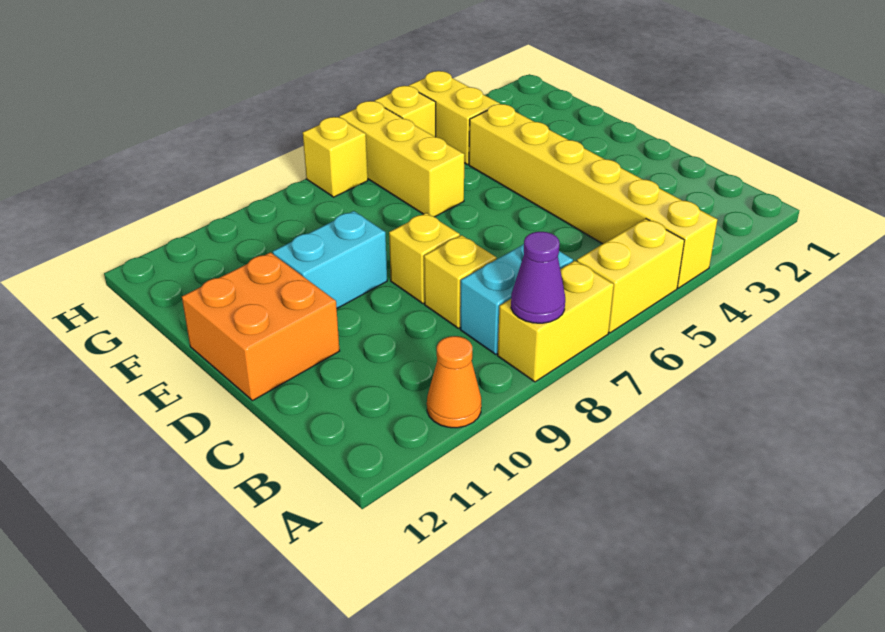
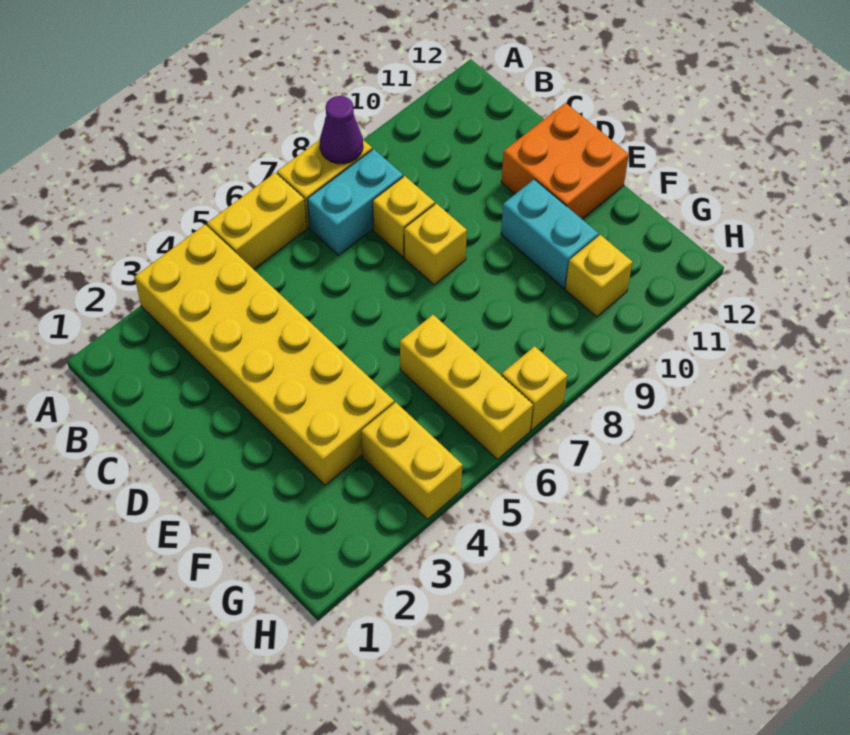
yellow 1x6 brick [469,104,717,288] -> yellow 2x6 brick [135,225,394,485]
orange 1x1 cone [427,336,481,428] -> none
cyan 1x2 brick [273,211,387,308] -> cyan 1x2 brick turned to [501,179,599,288]
yellow 1x1 brick [375,86,436,137] -> yellow 1x1 brick moved to [565,235,632,317]

